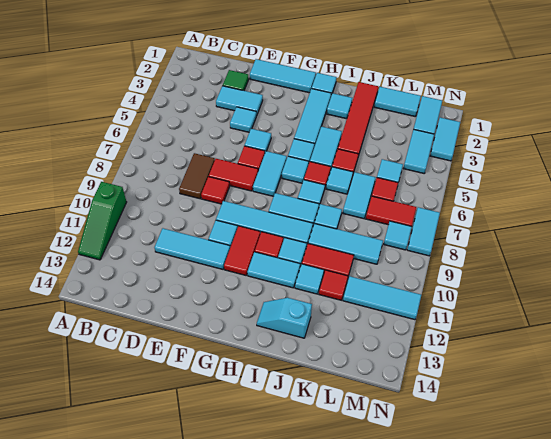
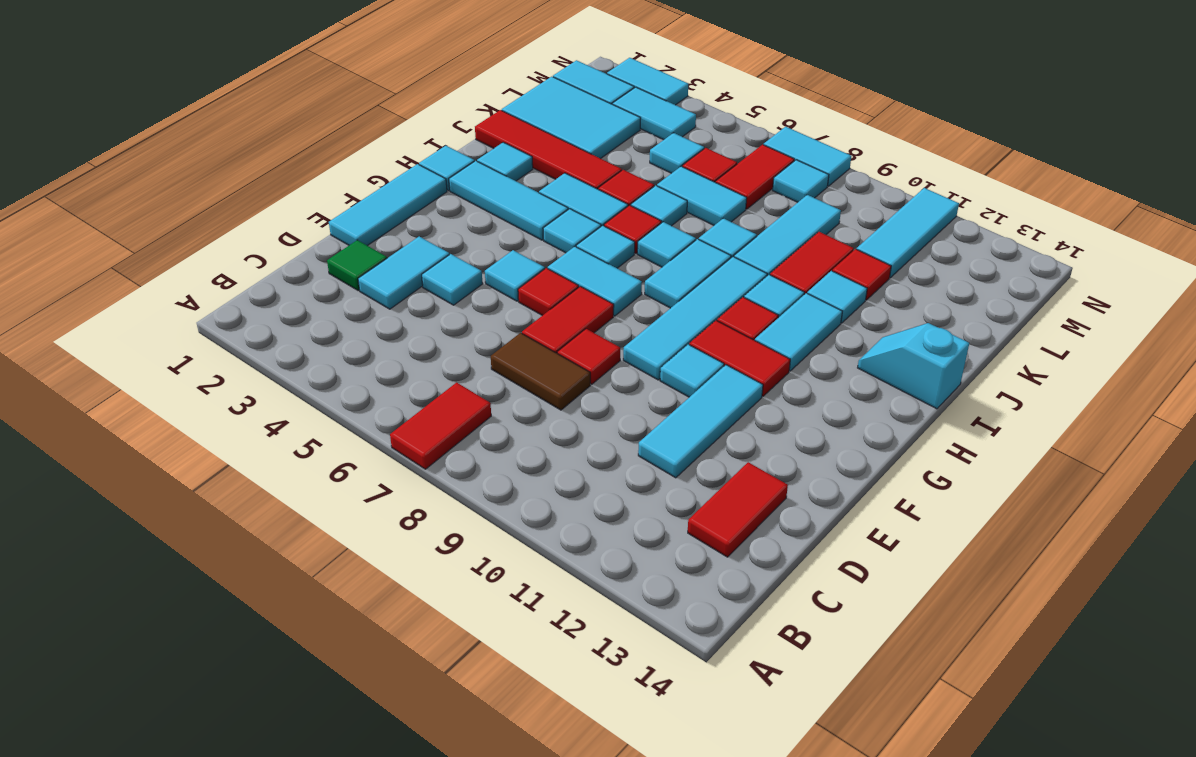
none -> red 1x2 tile [390,383,491,469]
green 1x3 slope [78,182,127,260] -> none
none -> red 1x2 tile [688,462,788,557]
cyan 1x2 slope [257,298,312,338] -> cyan 1x2 slope turned to [858,323,969,409]
cyan 1x2 tile [374,87,421,117] -> cyan 2x3 tile [502,77,641,159]

